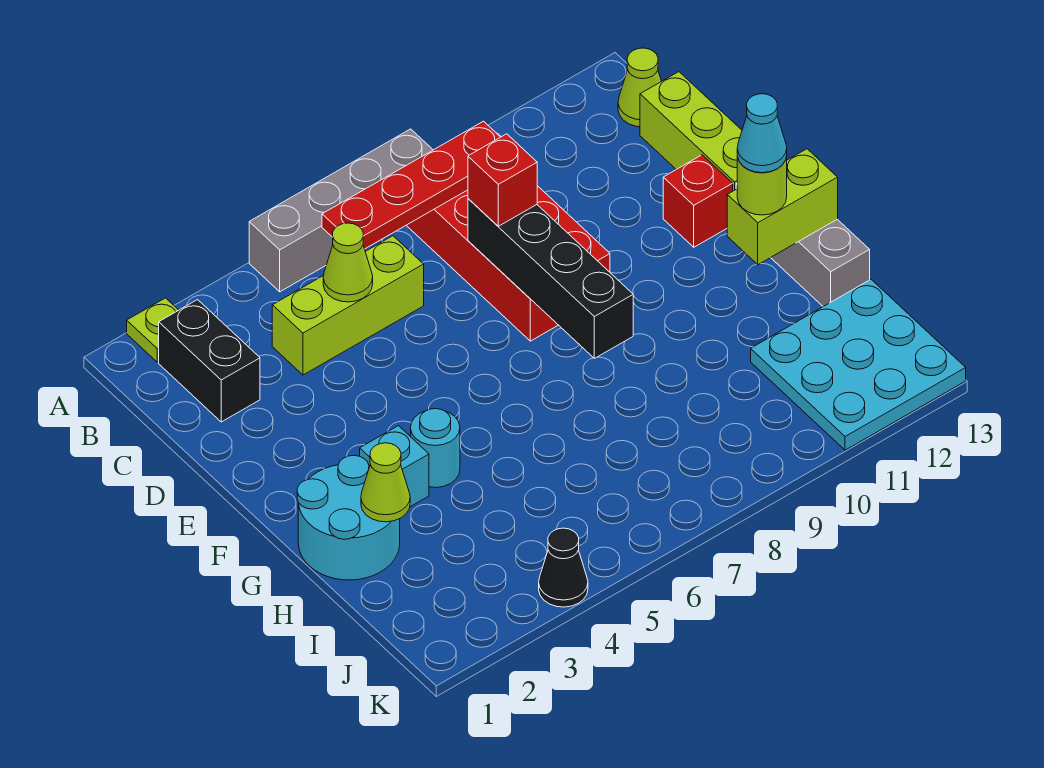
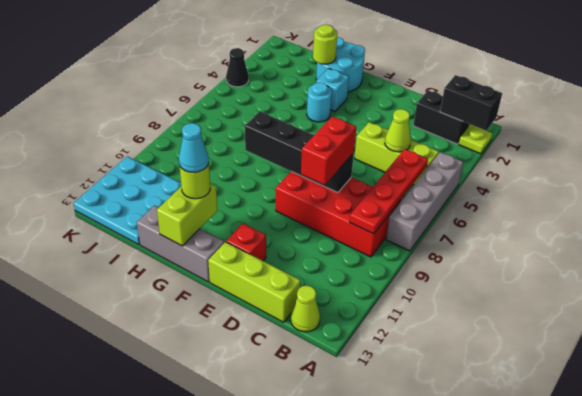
none -> black 1x2 brick [440,75,502,131]
lime 1x3 brick [272,236,424,375] -> lime 1x3 brick turned to [354,122,439,185]
red 1x1 brick [468,134,537,226] -> red 1x2 brick [301,116,356,185]
lime 1x1 cone [361,443,410,522] -> lime 1x1 round brick [313,25,337,64]

